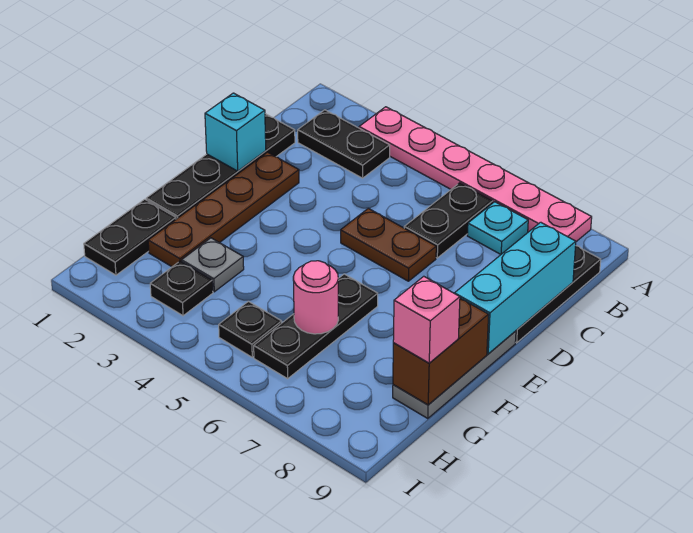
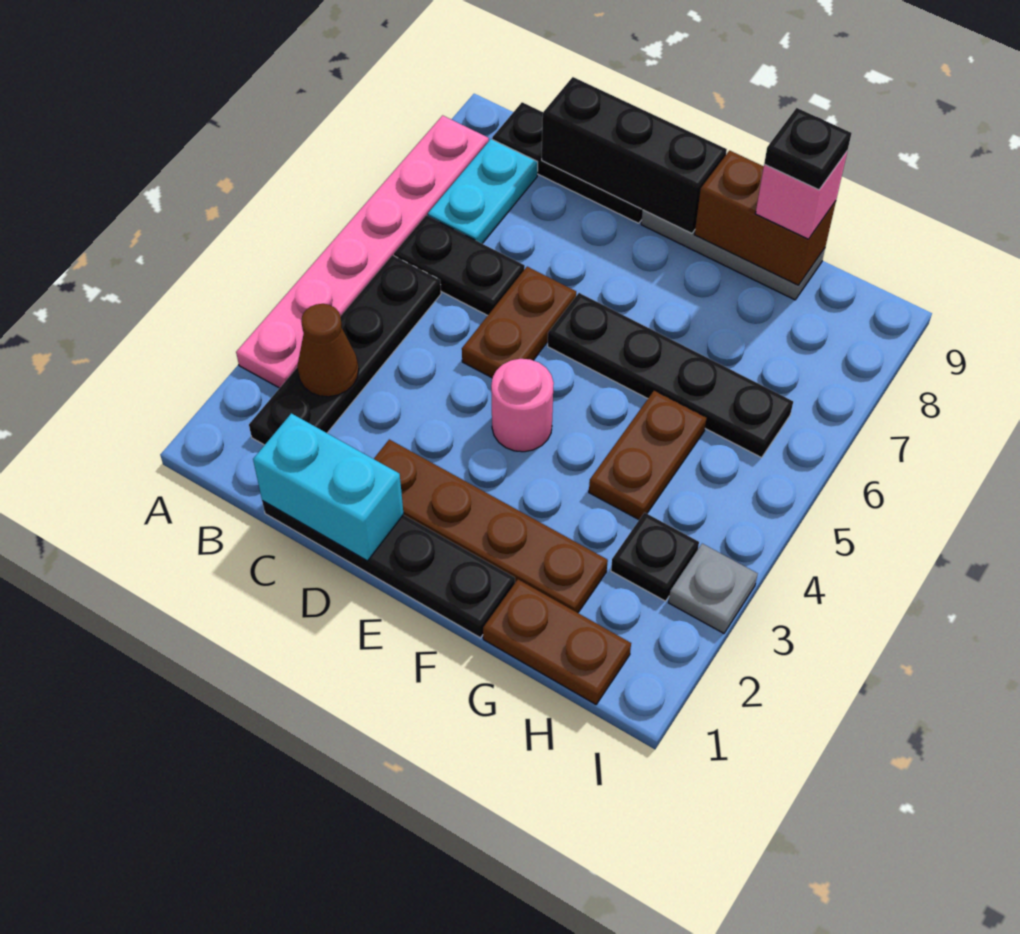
black 1x2 plate [298,110,390,178] -> black 1x4 plate [249,255,441,445]
none -> brown 1x1 cone [297,304,359,397]
cyan 1x1 plate [467,202,528,254] -> cyan 1x2 plate [428,139,538,244]
cyan 1x3 brick [454,222,576,354] -> black 1x3 brick [542,77,727,233]
cyan 1x1 brick [205,93,266,171] -> cyan 1x2 brick [253,413,404,561]
black 1x3 plate [254,274,378,379] -> black 1x4 plate [548,293,793,458]
black 1x2 plate [84,199,176,275] -> brown 1x2 plate [483,580,631,704]
grey 1x1 plate [182,238,244,292] -> grey 1x1 plate moved to [668,544,758,633]
none -> brown 1x2 plate [589,391,707,520]
pink 1x1 round brick [293,261,338,334] -> pink 1x1 round brick moved to [491,359,554,452]
black 1x1 plate [219,301,282,357] -> black 1x1 plate moved to [764,108,851,190]

